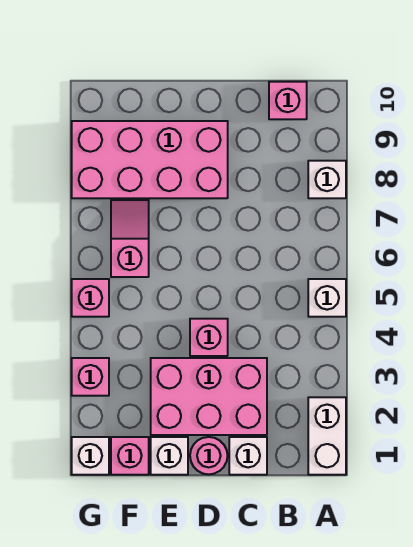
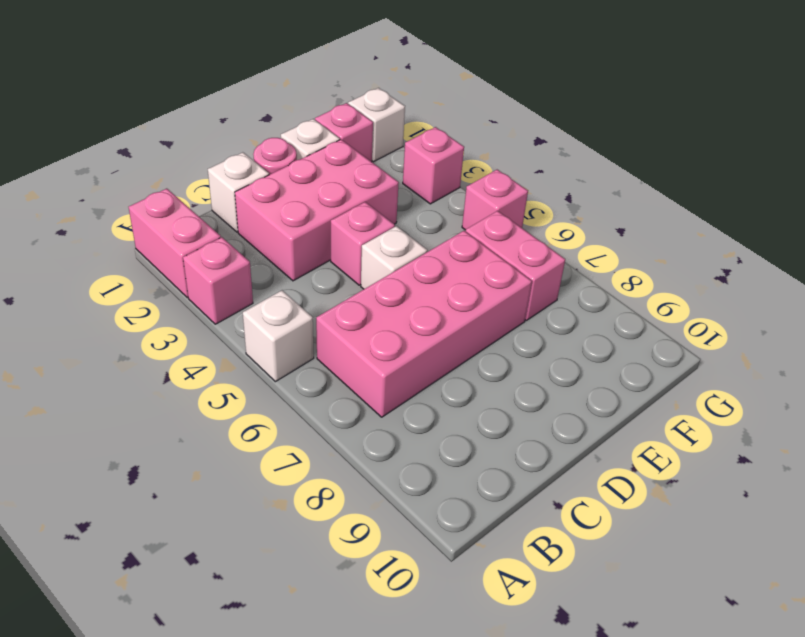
white 1x2 brick [308,397,346,475] -> pink 1x2 brick [129,189,221,297]
white 1x1 brick [308,161,346,198] -> white 1x1 brick moved to [361,226,427,289]
pink 1x1 brick [269,82,307,119] -> pink 1x1 brick moved to [183,237,253,324]
pink 2x4 brick [72,121,228,198] -> pink 2x4 brick moved to [316,231,532,417]
pink 1x2 slope [111,200,149,277] -> pink 1x2 brick [465,211,565,320]

